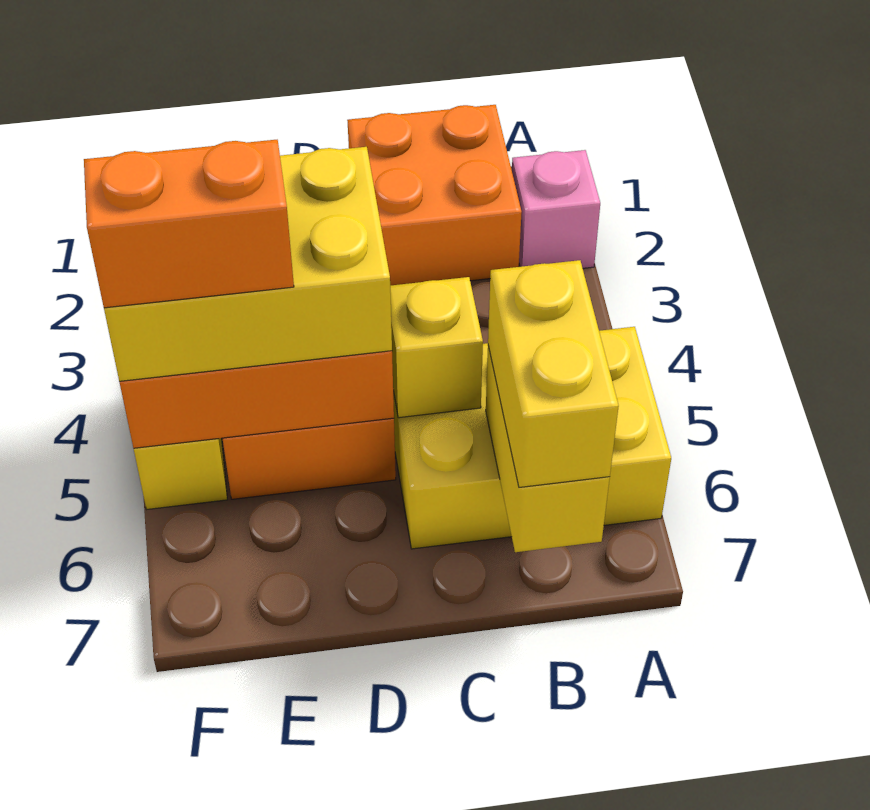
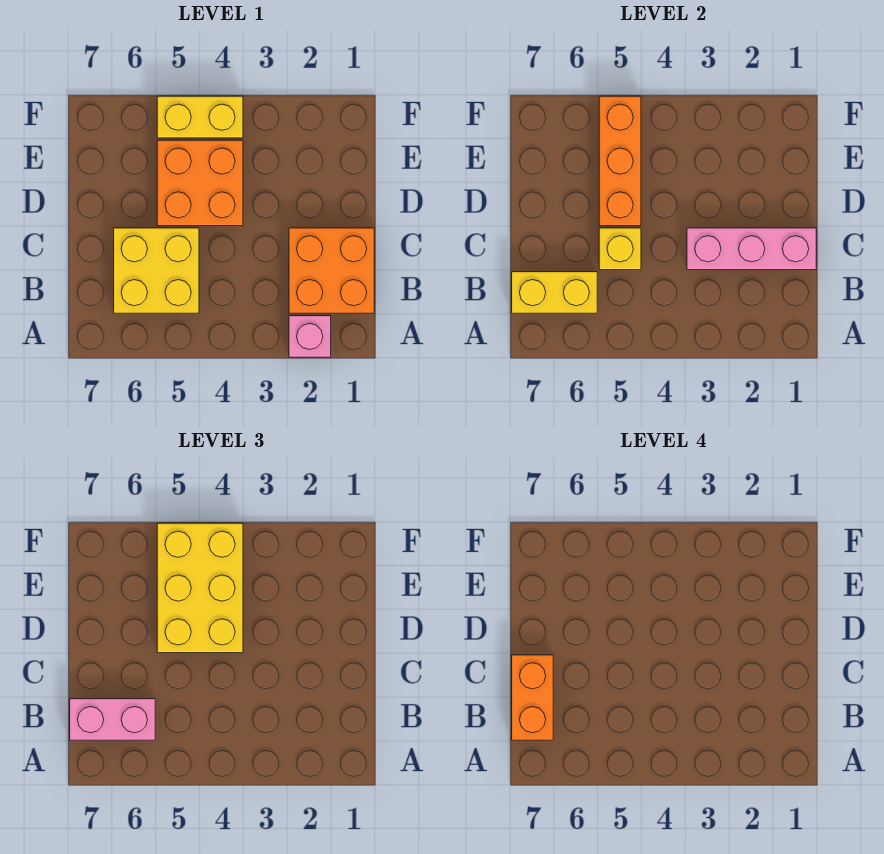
yellow 2x3 brick [393,327,671,549] -> yellow 2x2 brick [114,228,199,313]
yellow 1x2 brick [488,260,619,487] -> pink 1x2 brick [70,699,155,740]
none -> pink 1x3 brick [687,228,816,270]
orange 1x2 brick [84,140,294,308] -> orange 1x2 brick moved to [512,655,553,740]

